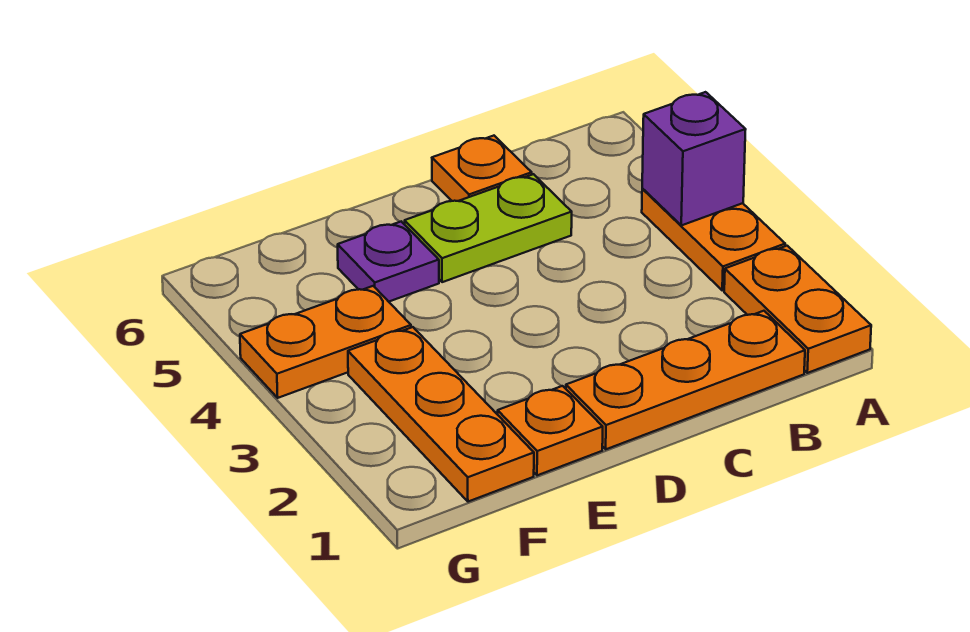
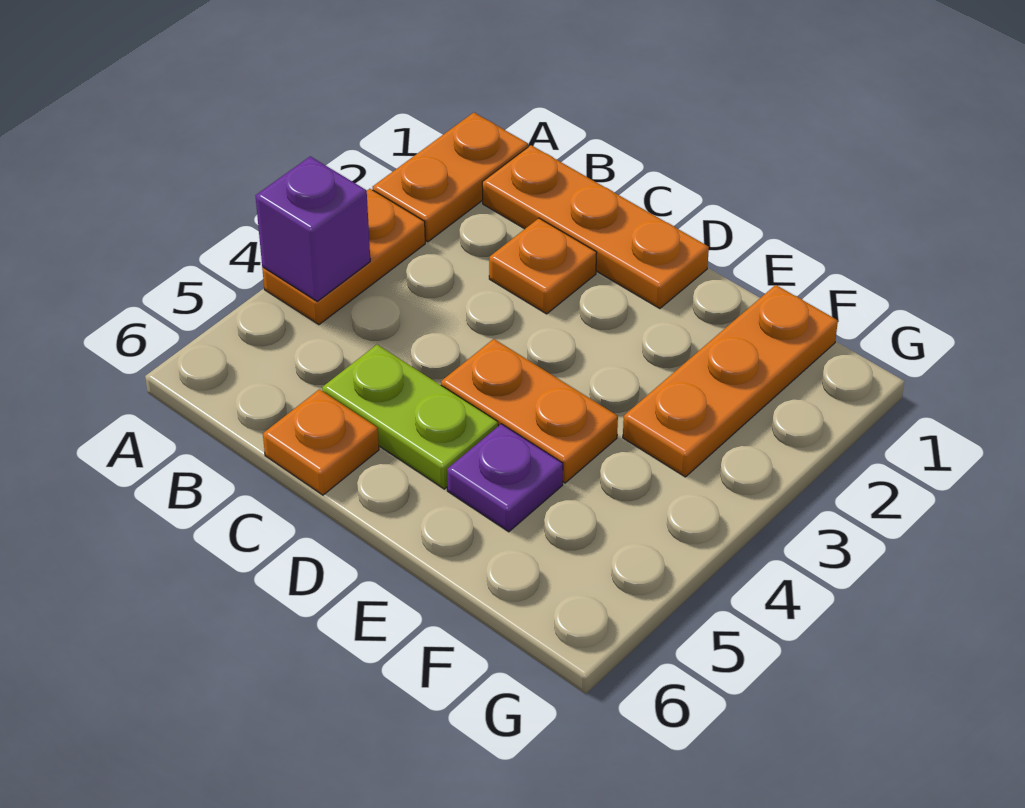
orange 1x1 plate [498,386,603,475] -> orange 1x1 plate moved to [489,218,597,314]
orange 1x2 plate [240,286,411,398] -> orange 1x2 plate moved to [441,339,618,483]

